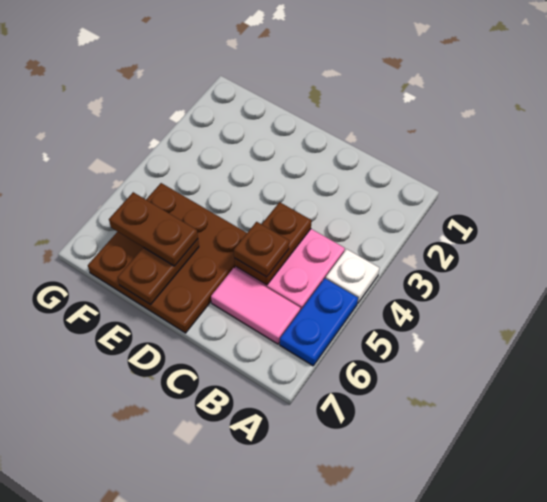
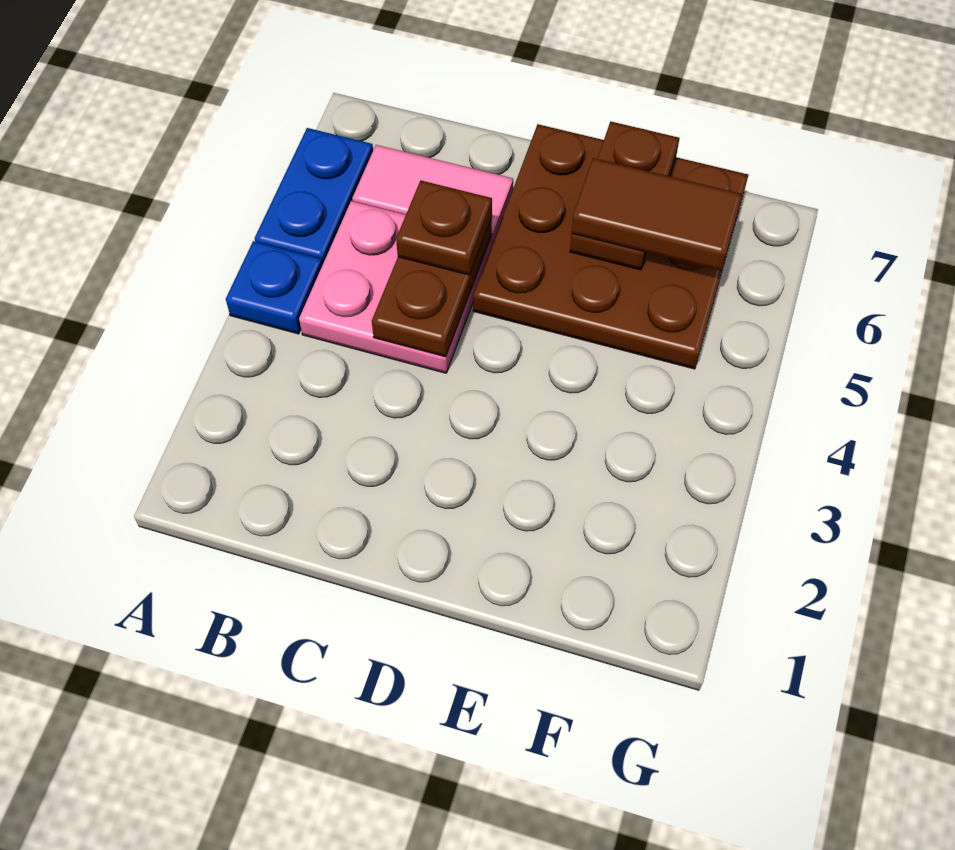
white 1x1 plate [326,249,379,303] -> blue 1x1 plate [226,241,322,334]
brown 1x2 plate [109,192,198,266] -> brown 1x2 tile [572,158,742,271]

